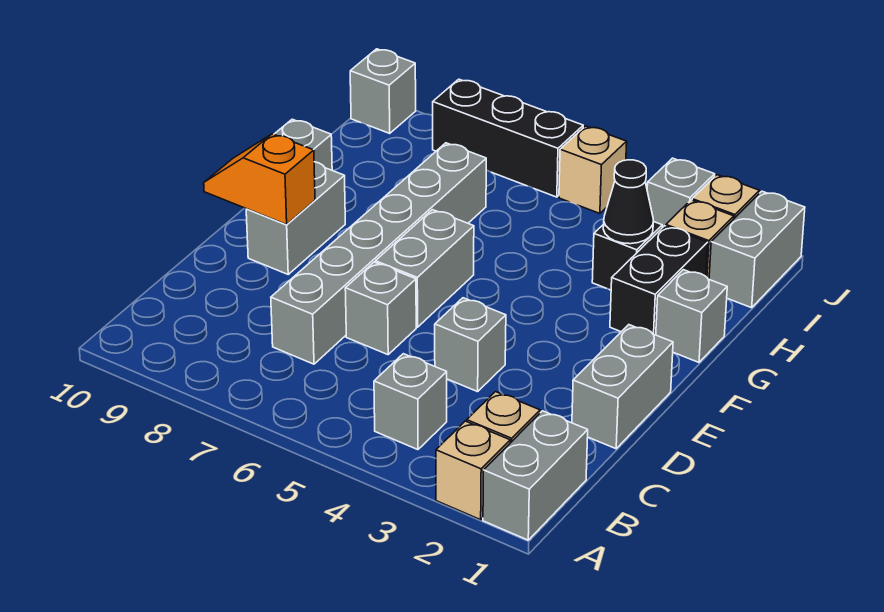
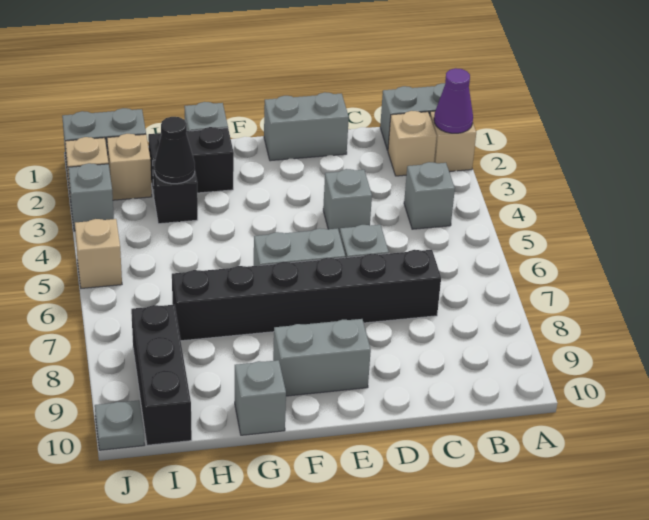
none -> purple 1x1 cone [434,68,473,133]
grey 1x6 brick [271,143,486,364] -> black 1x6 brick [172,250,441,341]
orange 1x2 slope [204,134,315,225] -> none
black 1x3 brick [433,79,583,197] -> black 1x3 brick moved to [131,305,192,445]
grey 1x1 brick [350,49,416,133] -> grey 1x1 plate [95,400,145,450]

